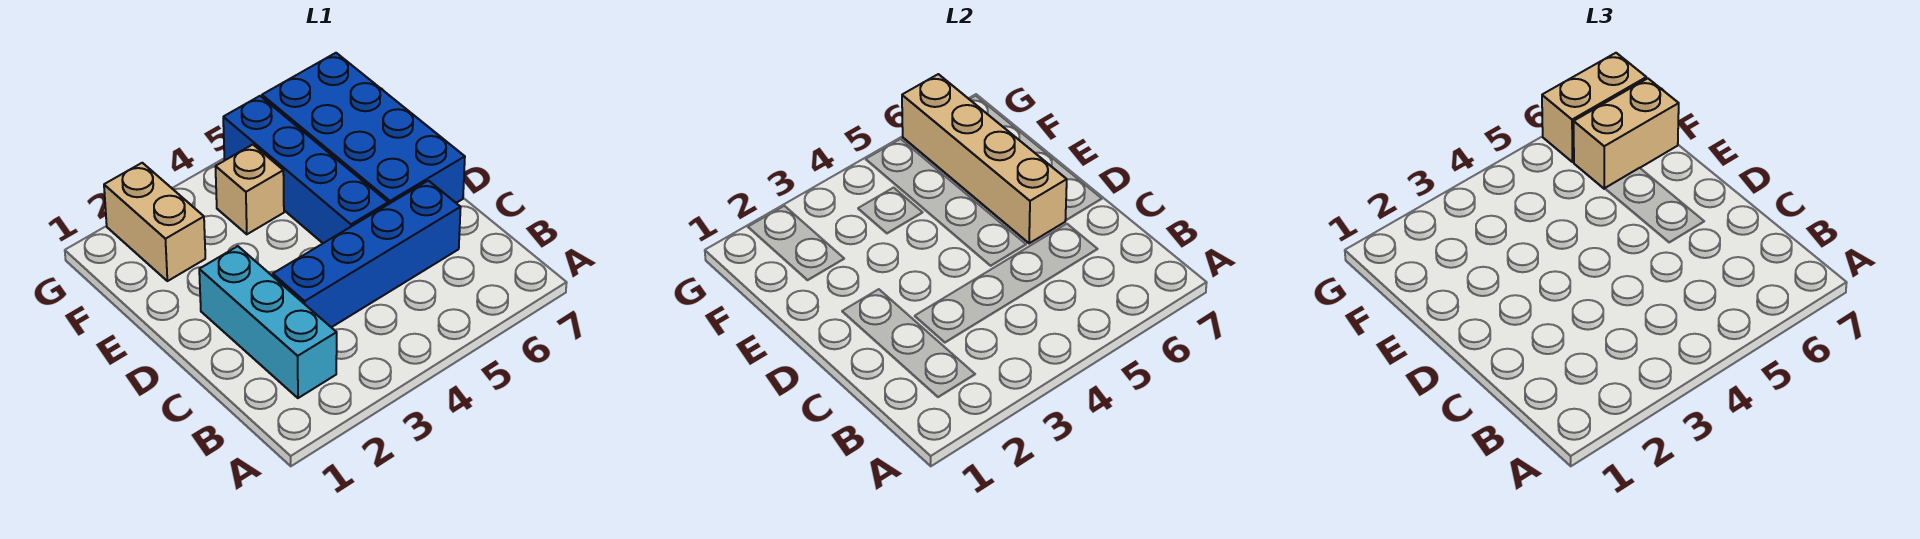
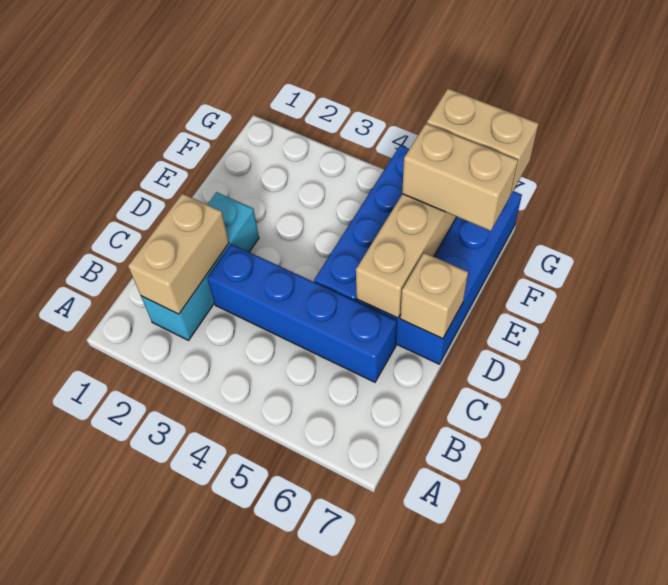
tan 1x2 brick [104,163,205,281] -> tan 1x2 brick moved to [128,194,229,314]
tan 1x1 brick [215,145,284,234] -> tan 1x1 brick moved to [400,253,468,339]

